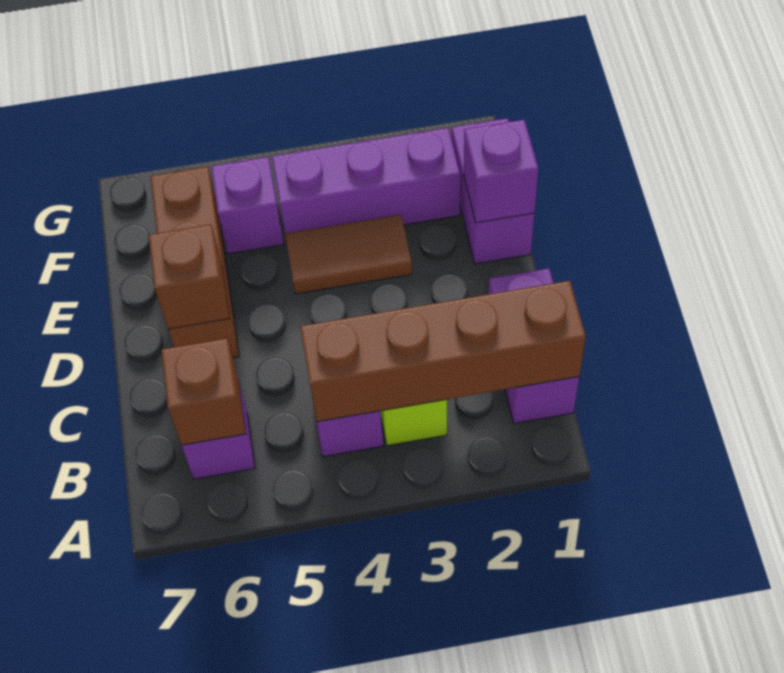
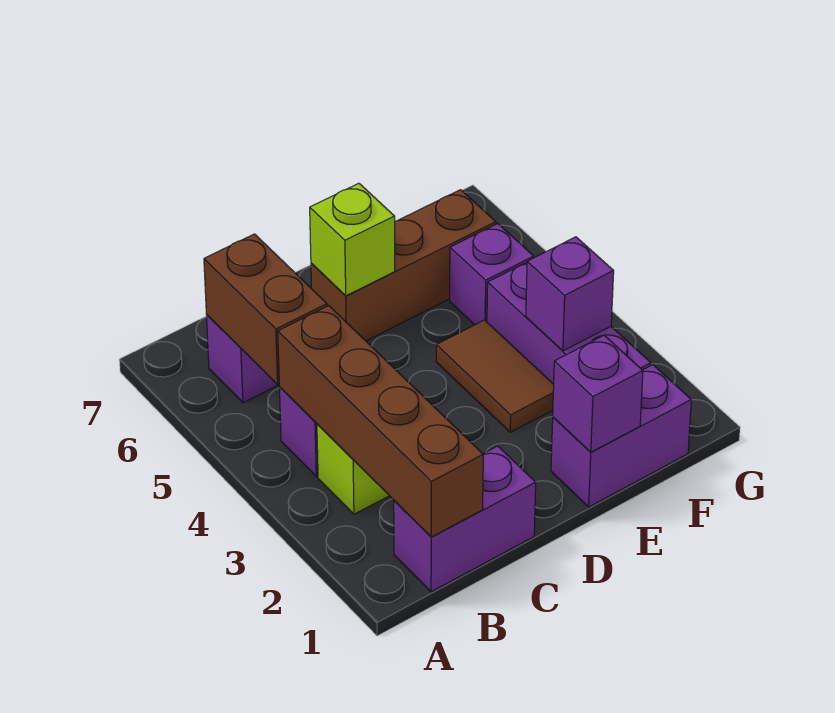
brown 1x1 brick [161,338,246,445] -> brown 1x2 brick [204,234,327,384]
brown 1x1 brick [149,224,230,329] -> lime 1x1 brick [310,183,395,296]
none -> purple 1x1 brick [526,237,614,351]

